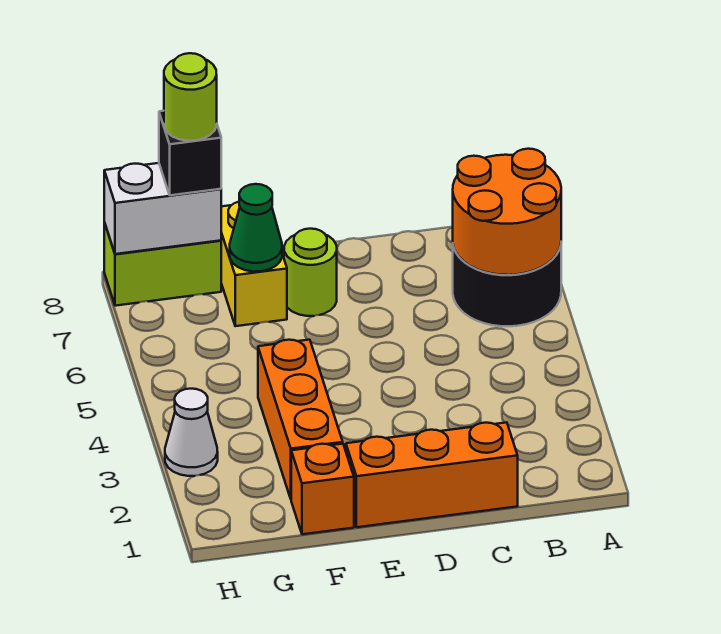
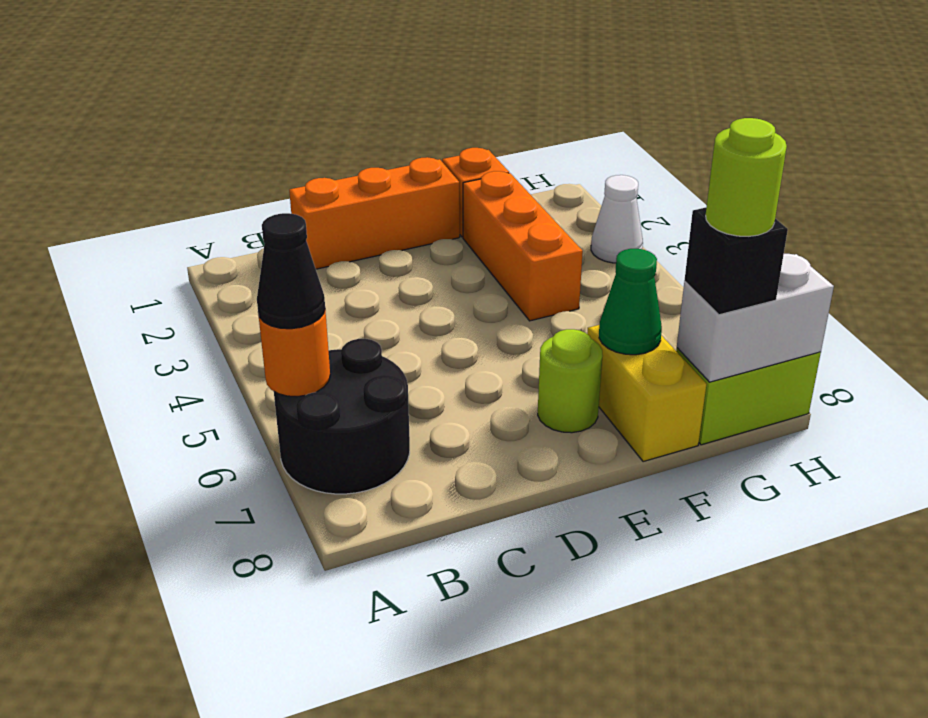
orange 2x2 round brick [453,149,561,275] -> orange 1x1 round brick [258,310,330,397]
none -> black 1x1 cone [257,213,325,329]

